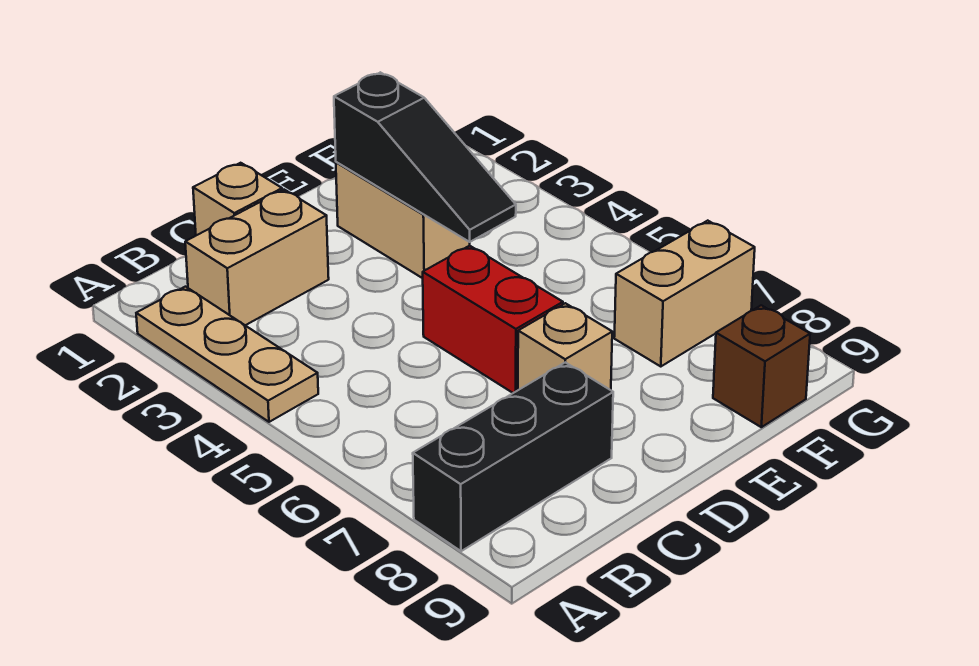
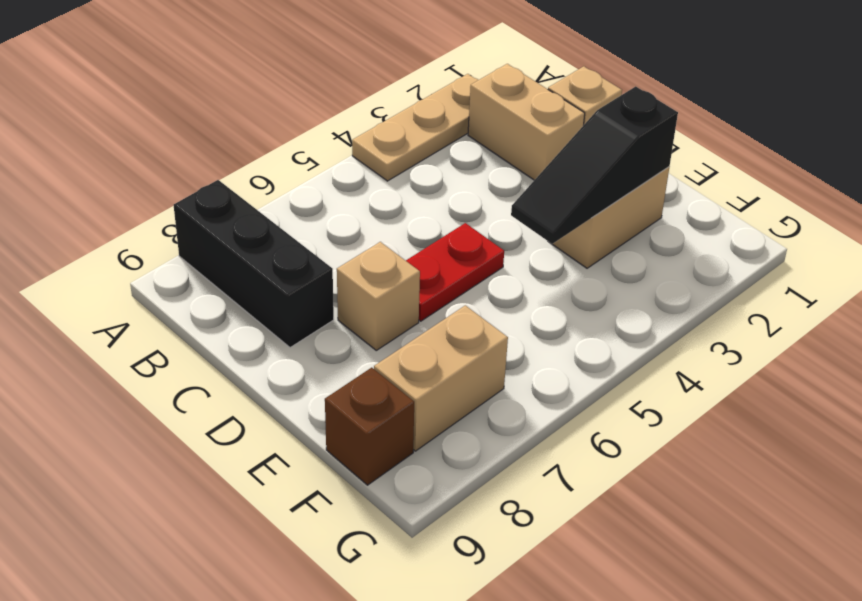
red 1x2 brick [423,246,563,393] -> red 1x2 plate [406,223,504,321]
tan 1x2 brick [614,221,755,367] -> tan 1x2 brick turned to [374,305,508,451]

